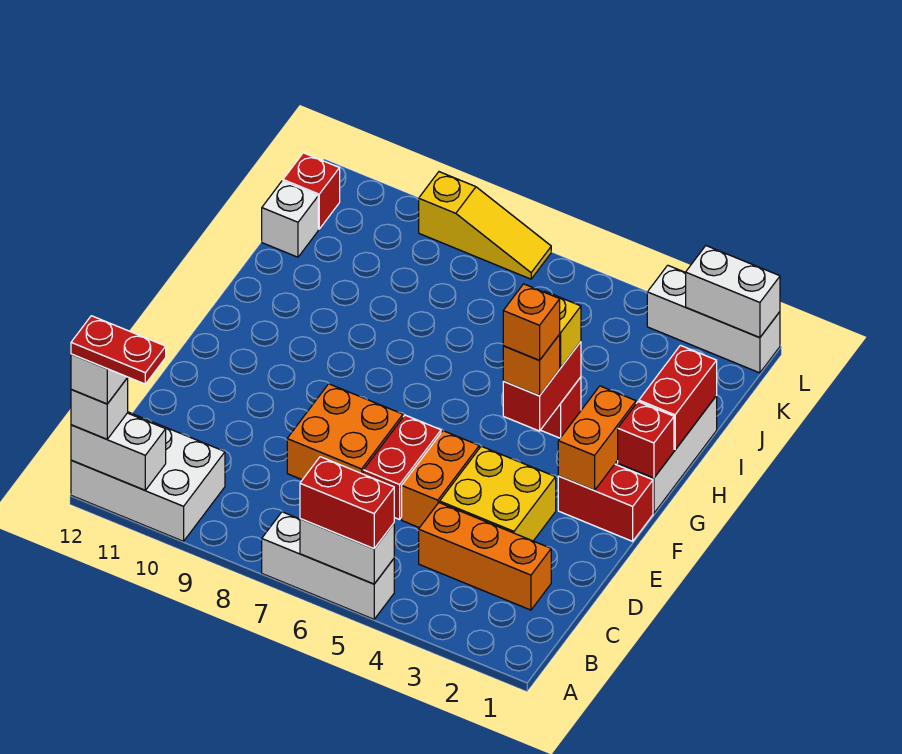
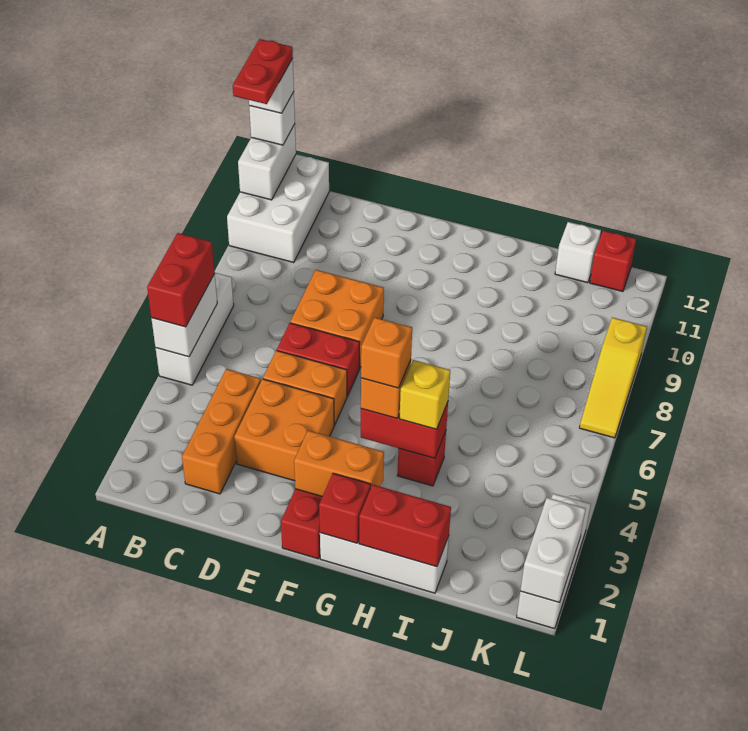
yellow 2x2 brick [440,446,556,541] -> orange 2x2 brick [234,379,334,481]

